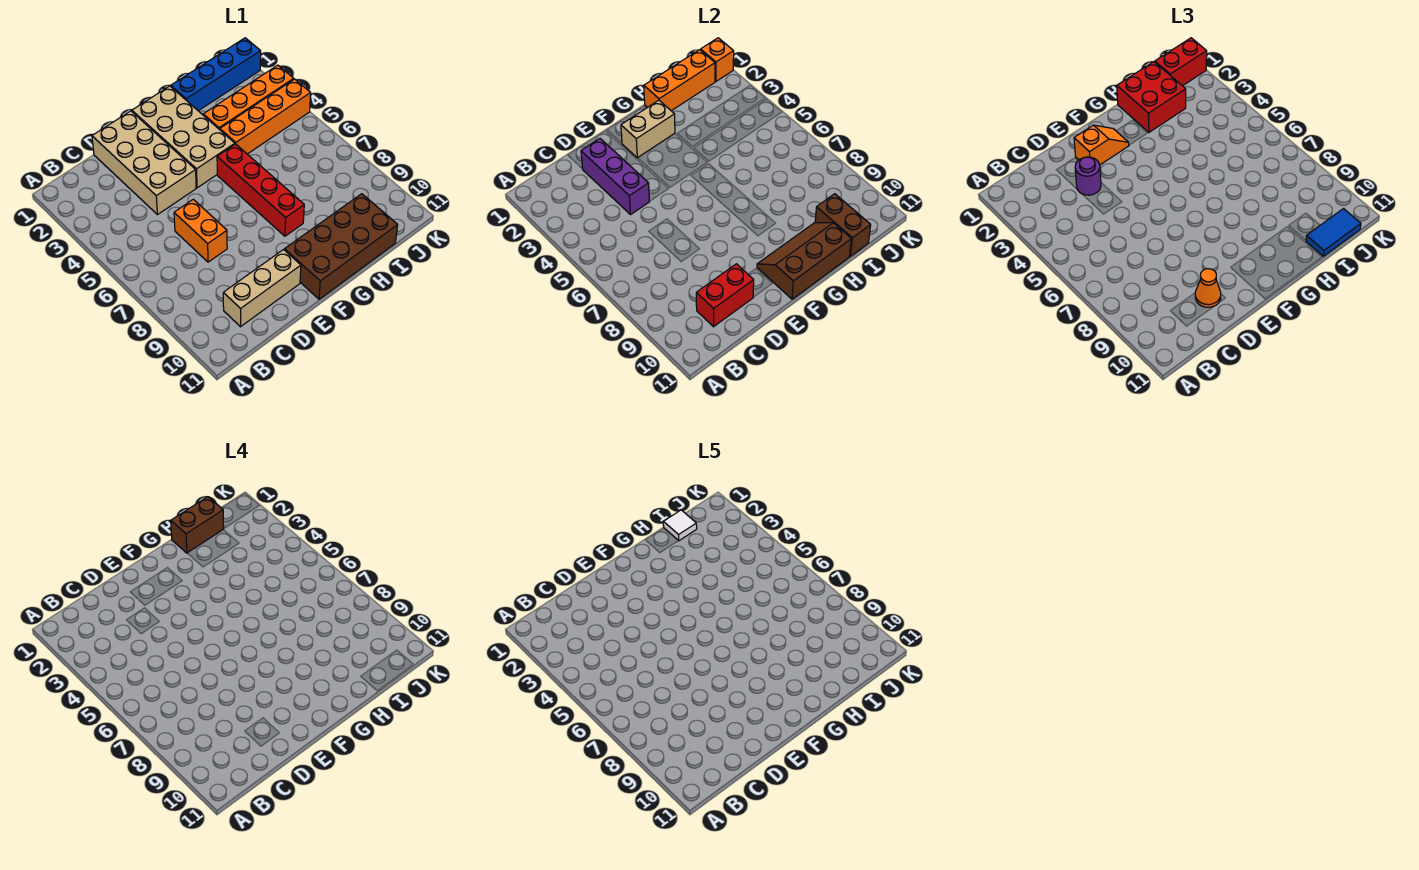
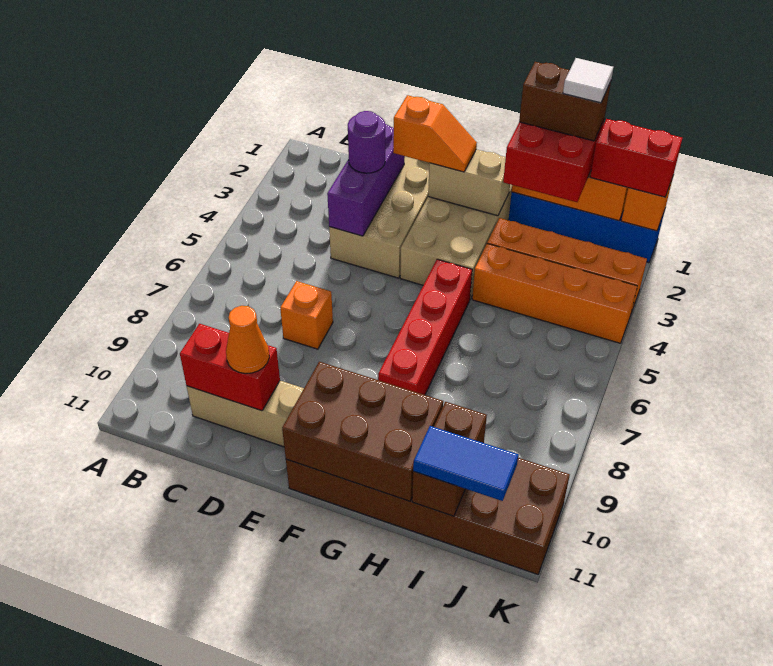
orange 1x2 brick [174,199,227,262] -> orange 1x1 brick [280,281,333,349]
brown 2x4 brick [285,194,398,299] -> brown 2x6 brick [286,458,570,575]
brown 2x3 slope [757,223,851,299] -> brown 2x3 brick [282,362,443,501]

